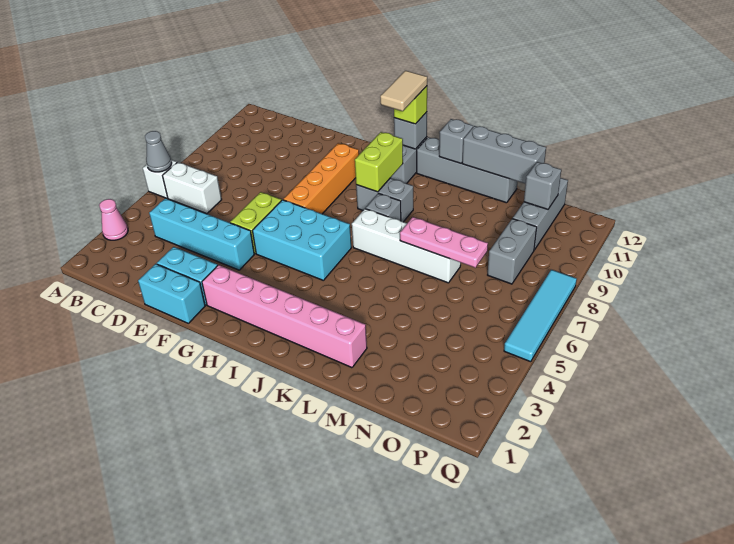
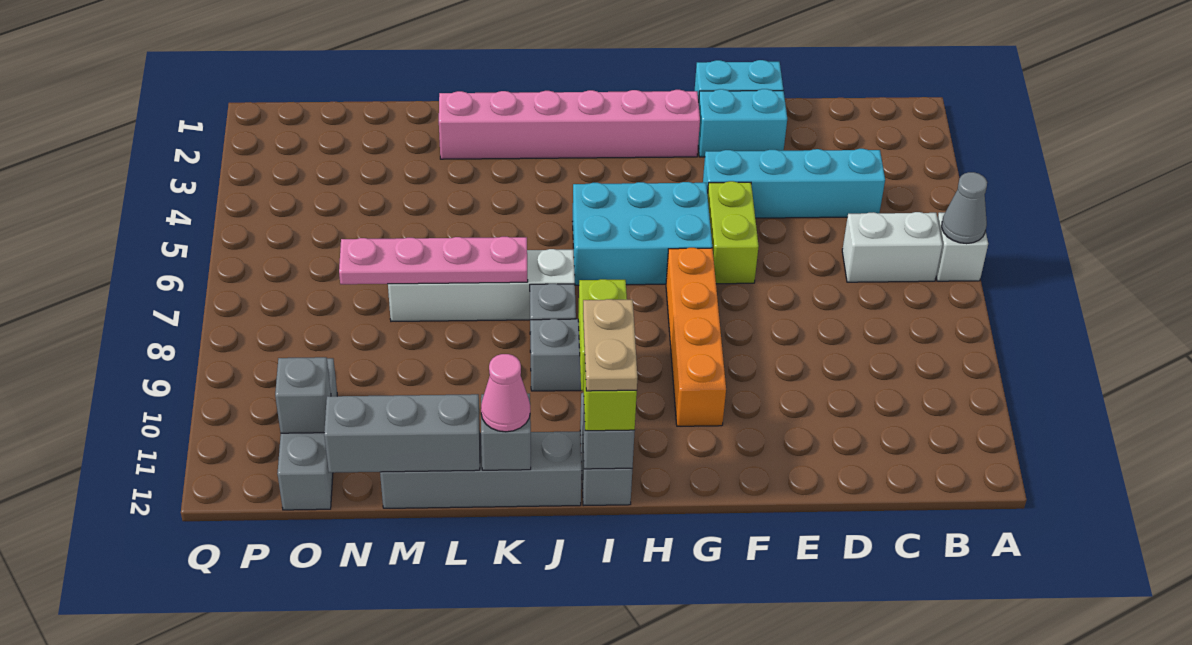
pink 1x1 cone [99,199,128,240] -> pink 1x1 cone moved to [481,354,530,432]
tan 1x2 tile [380,71,427,111] -> tan 1x2 plate [583,299,638,391]
pink 1x3 plate [400,217,488,268] -> pink 1x4 plate [339,237,528,284]
grey 1x2 brick [488,219,537,284] -> none
cyan 1x4 tile [504,270,577,362] -> none

